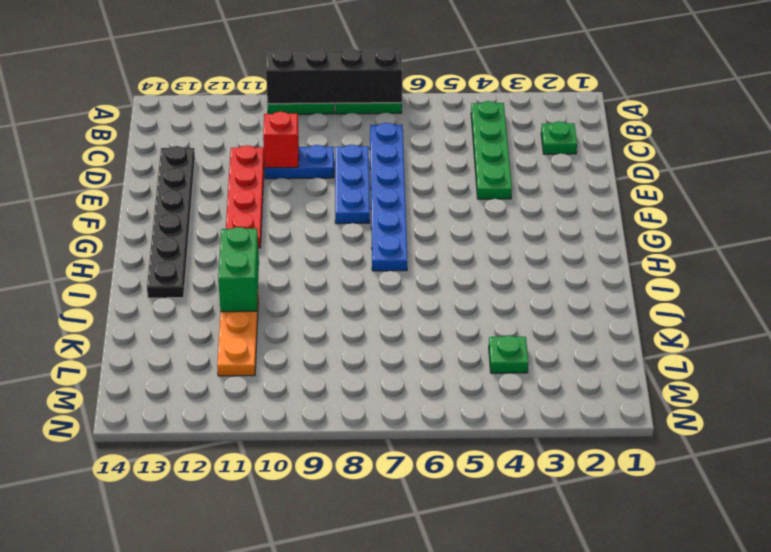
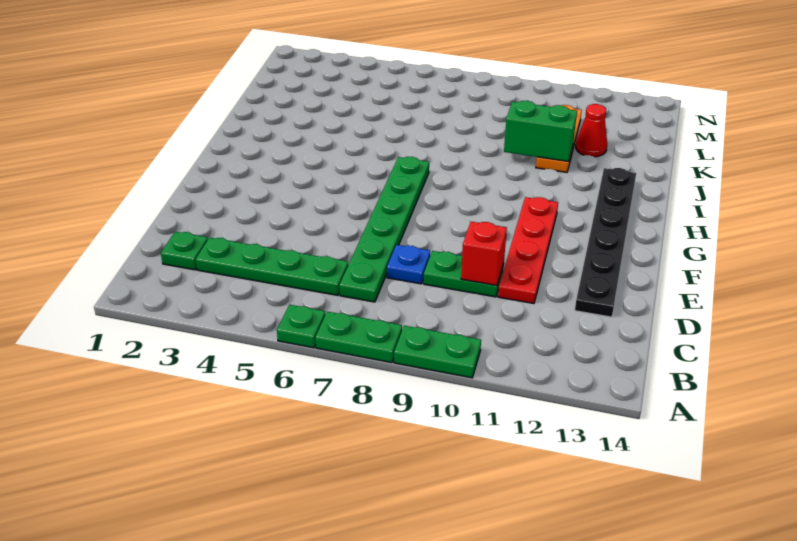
black 1x4 brick [266,48,402,104] -> none
green 1x4 plate [471,101,512,199] -> green 1x4 plate turned to [196,237,348,295]
blue 1x6 plate [370,123,407,271] -> green 1x6 plate [339,157,429,302]
blue 1x3 plate [335,145,370,224] -> blue 1x1 plate [387,245,430,284]
blue 1x2 plate [265,145,334,179] -> green 1x2 plate [424,251,504,297]
green 1x2 brick [218,227,259,312] -> green 1x2 brick turned to [504,101,577,162]
none -> red 1x1 cone [576,104,607,157]
green 1x1 plate [489,335,528,373] -> green 1x1 plate moved to [277,305,325,348]

